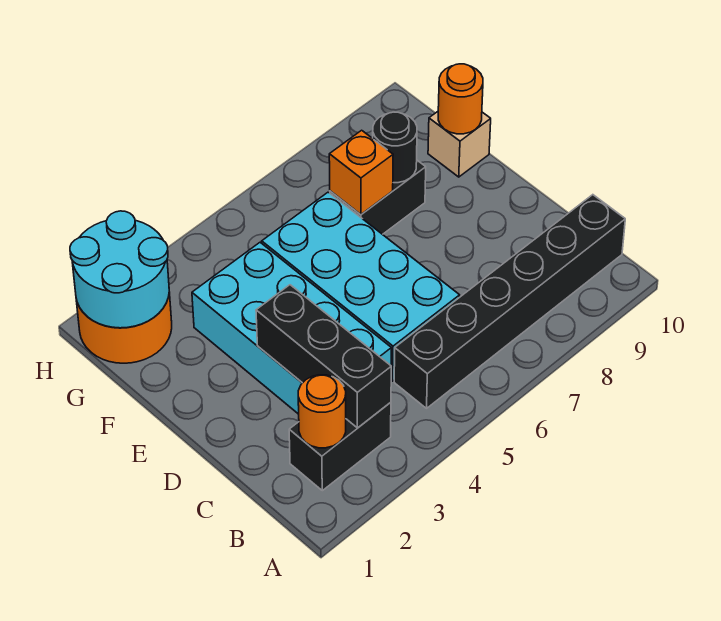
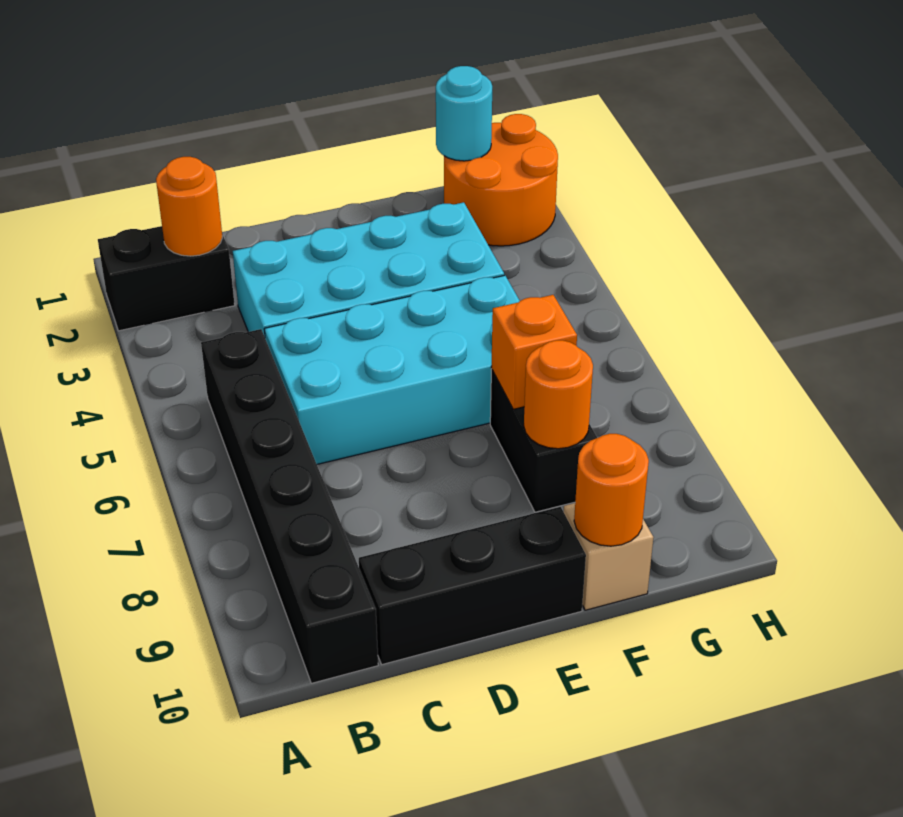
black 1x2 brick [289,402,391,491] -> black 1x2 brick turned to [98,226,235,331]
black 1x3 brick [256,285,391,428] -> black 1x3 brick moved to [359,507,586,665]
black 1x1 round brick [373,112,417,183] -> orange 1x1 round brick [524,340,593,449]
cyan 2x2 round brick [70,211,169,328] -> cyan 1x1 round brick [436,66,492,161]

